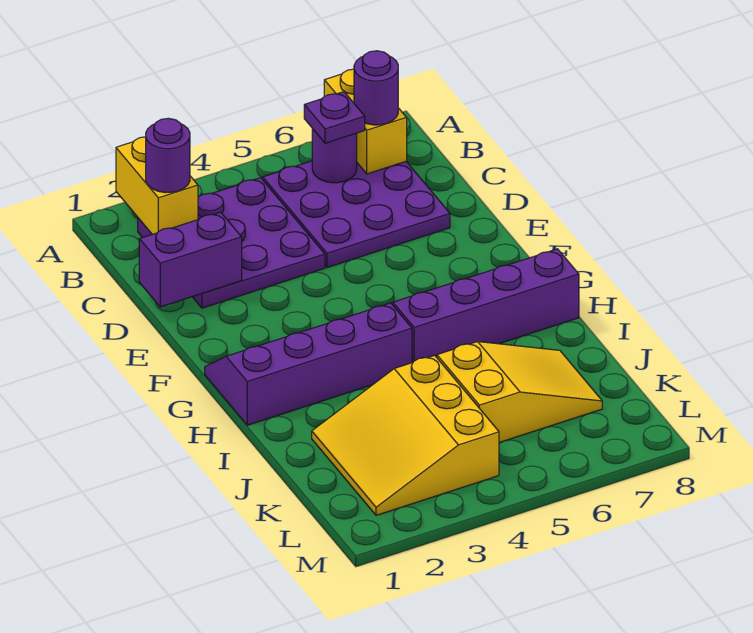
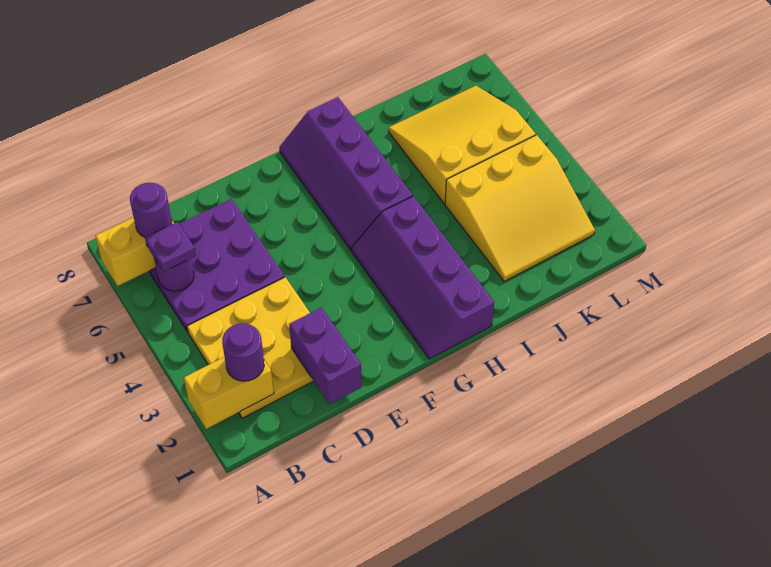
purple 3x3 plate [138,178,325,308] -> yellow 3x3 plate [187,277,313,418]
yellow 2x3 slope [437,342,602,443] -> yellow 3x3 slope [389,86,536,204]

